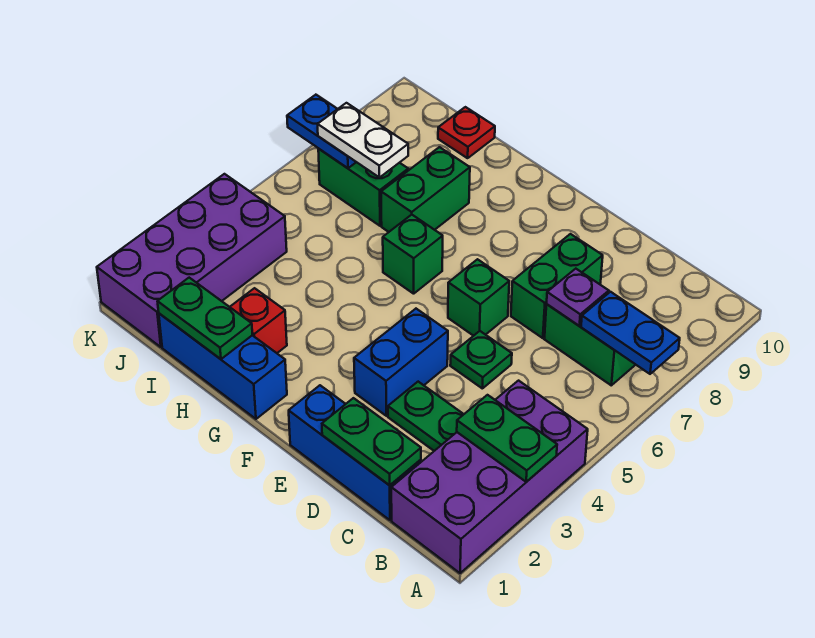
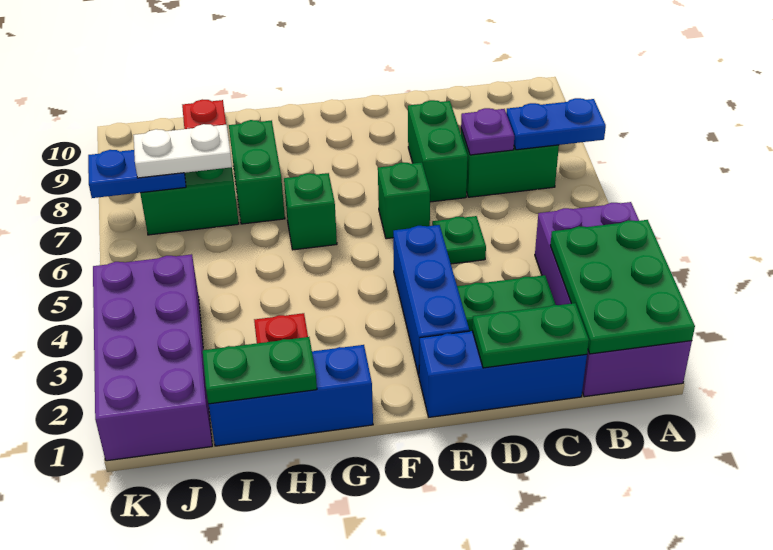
green 1x2 plate [457,395,557,482] -> green 2x3 plate [550,220,695,354]
blue 1x2 brick [354,309,448,416] -> blue 1x3 brick [393,225,469,376]

